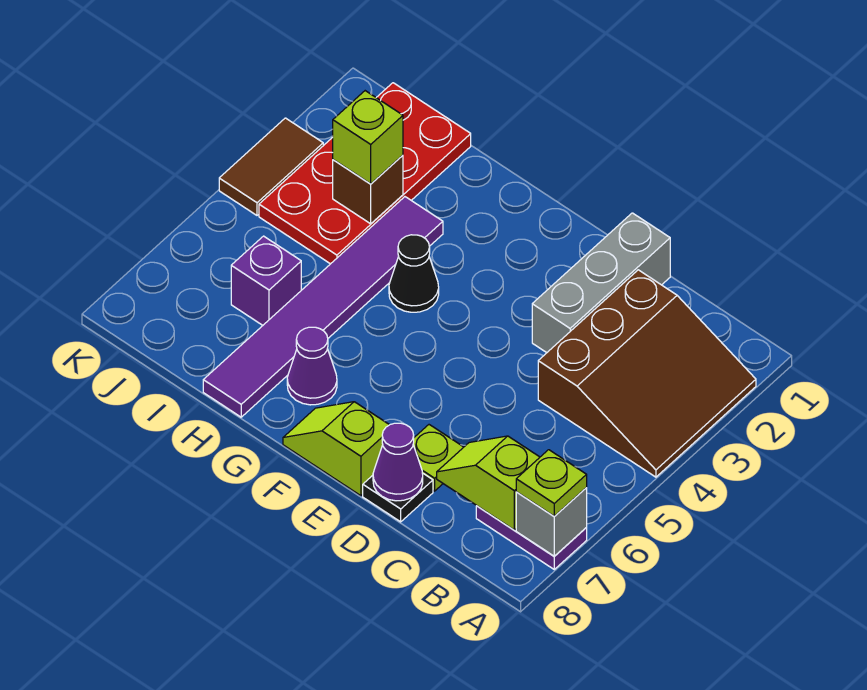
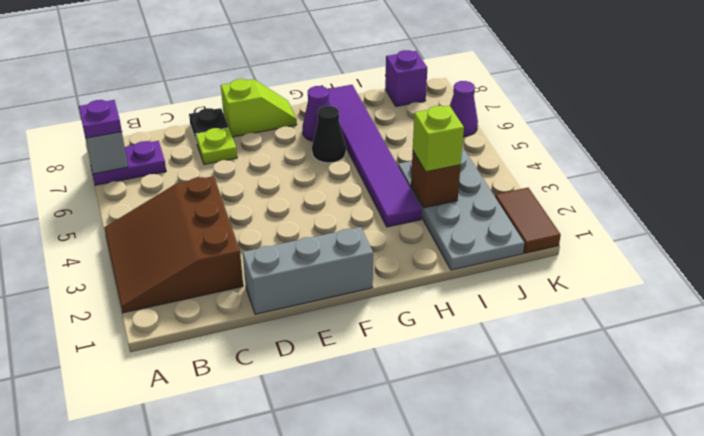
lime 1x1 plate [516,450,587,516] -> purple 1x1 plate [79,100,122,138]
lime 1x2 slope [437,436,540,530] -> none
grey 1x3 brick [532,213,670,353] -> grey 1x3 brick turned to [243,227,373,314]
purple 1x1 cone [373,423,423,501] -> purple 1x1 cone moved to [450,81,478,137]
black 1x1 cone [389,235,439,312] -> black 1x1 cone moved to [312,106,346,163]
red 2x4 plate [259,83,471,264] -> grey 2x4 plate [398,150,524,270]
purple 1x1 brick [231,236,301,325] -> purple 1x1 brick moved to [385,50,427,106]
brown 1x2 tile [219,118,323,215] -> brown 1x2 tile moved to [495,188,561,253]

